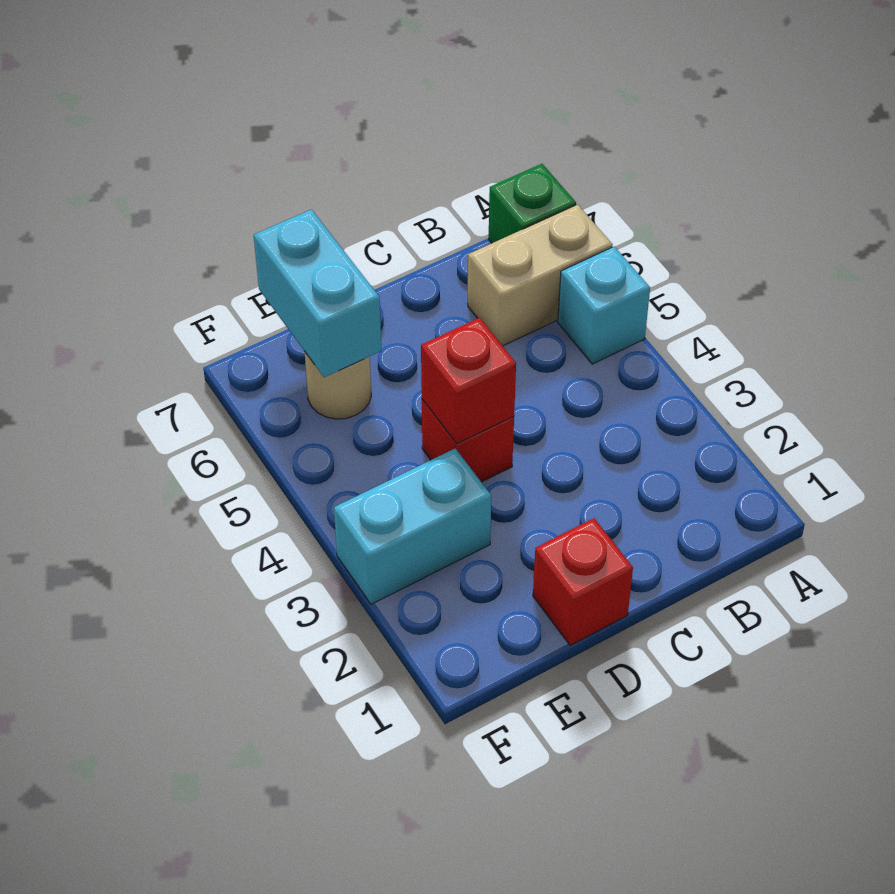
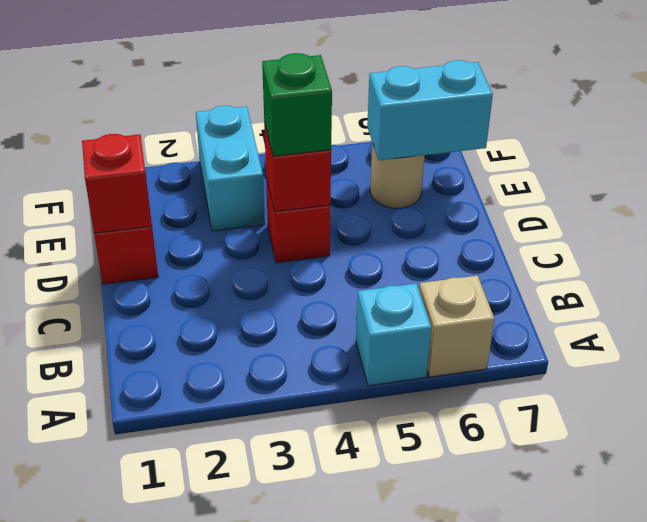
tan 1x2 brick [468,204,613,346] -> tan 1x1 brick [419,276,494,377]
green 1x1 brick [489,164,576,243] -> green 1x1 brick moved to [262,53,332,156]
none -> red 1x1 brick [82,134,152,233]

